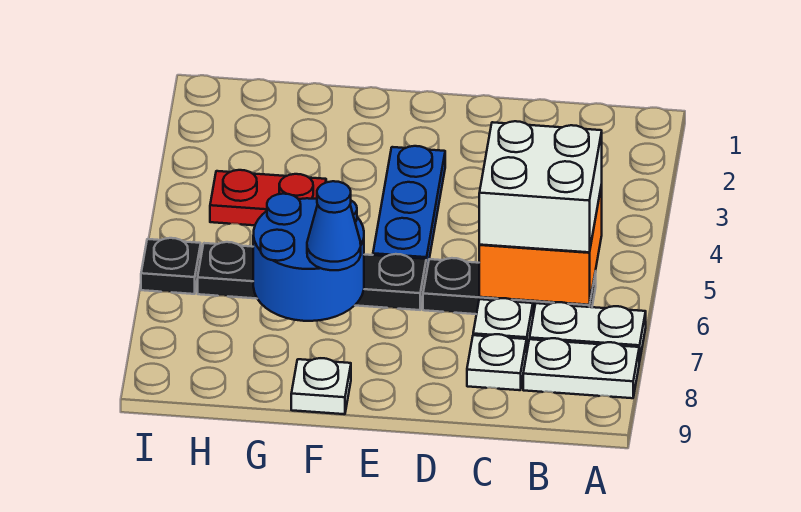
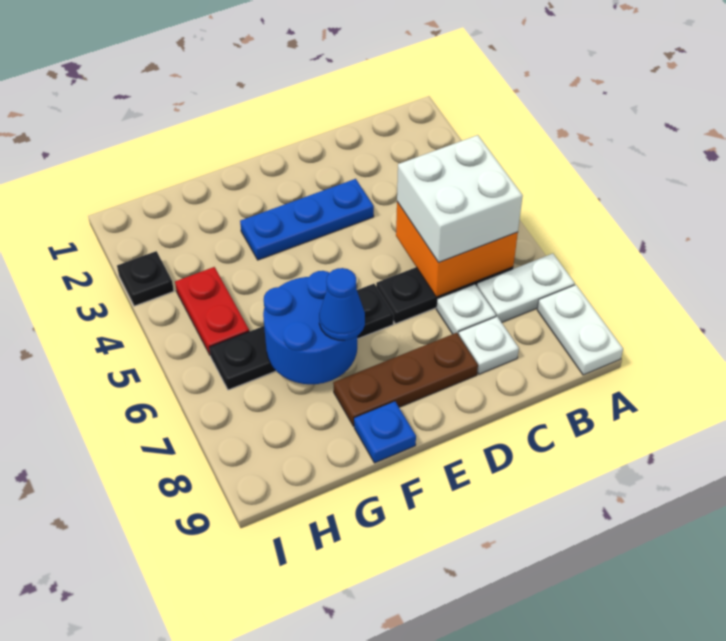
white 1x2 plate [523,338,639,398] -> white 1x2 plate turned to [537,285,623,375]
none -> brown 1x3 plate [333,333,478,426]
blue 1x3 plate [373,146,445,274] -> blue 1x3 plate turned to [240,179,374,260]
white 1x1 plate [291,358,351,414] -> blue 1x1 plate [354,401,416,463]
red 1x2 plate [210,170,326,225] -> red 1x2 plate turned to [175,267,249,356]
black 1x1 plate [141,238,201,294] -> black 1x1 plate moved to [117,251,174,306]

